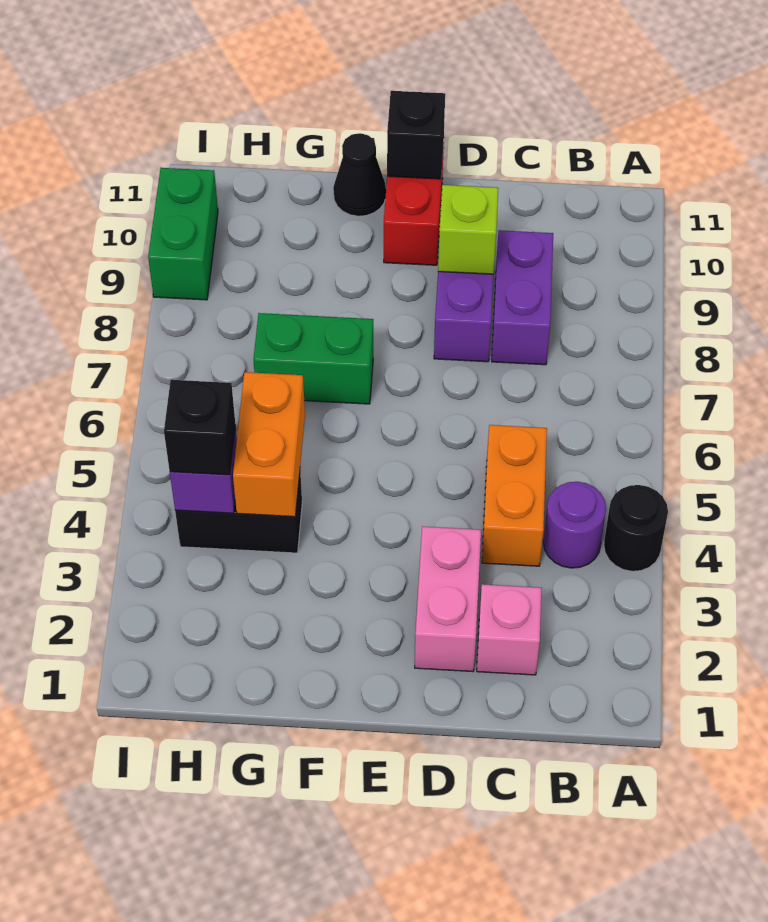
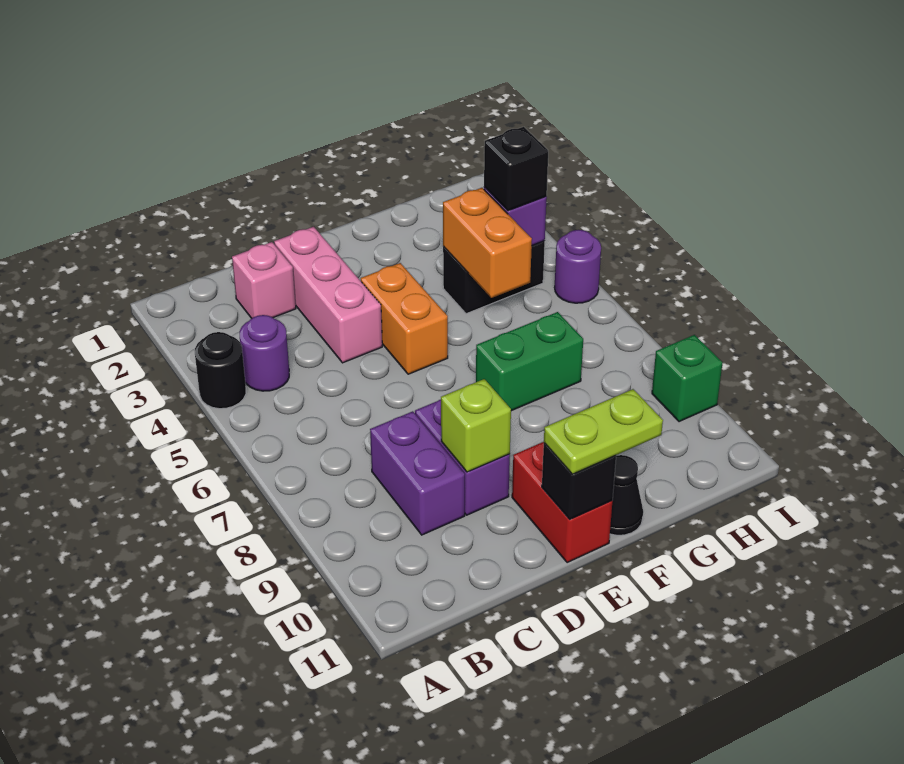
orange 1x2 brick [482,425,547,566] -> orange 1x2 brick moved to [361,263,448,374]
pink 1x2 brick [415,526,481,672] -> pink 1x3 brick [274,227,382,363]
none -> lime 1x2 plate [544,389,663,474]
none -> purple 1x1 round brick [555,230,601,303]
green 1x2 brick [148,168,218,300] -> green 1x1 brick [652,335,723,422]

